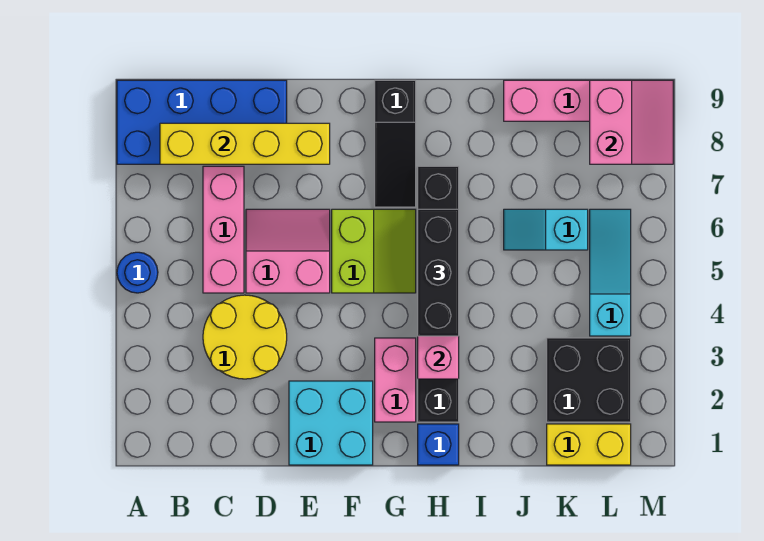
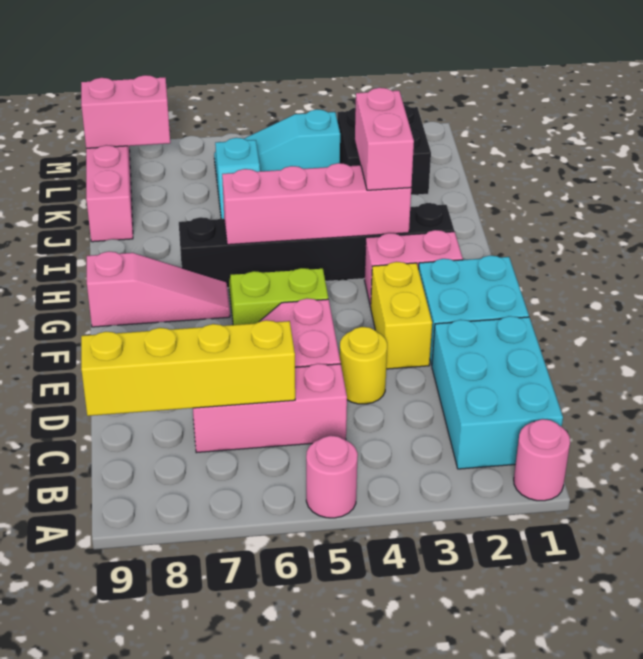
none -> pink 1x1 round brick [514,419,570,501]
blue 1x1 round brick [117,252,158,293] -> pink 1x1 round brick [306,436,358,518]
blue 2x4 brick [117,80,287,164] -> none
none -> cyan 2x3 brick [432,316,563,469]
yellow 1x4 brick [160,123,330,164] -> yellow 1x4 brick turned to [81,320,295,416]
yellow 2x2 round brick [203,295,287,379] -> yellow 1x1 round brick [340,327,387,404]
black 1x3 slope [375,80,416,207] -> pink 1x3 slope [87,251,230,327]
blue 1x1 brick [418,424,459,465] -> none
none -> pink 1x2 brick [355,88,414,190]
black 1x3 brick [418,209,459,336] -> none
yellow 1x2 brick [547,424,631,465] -> yellow 1x2 brick moved to [371,262,432,369]

